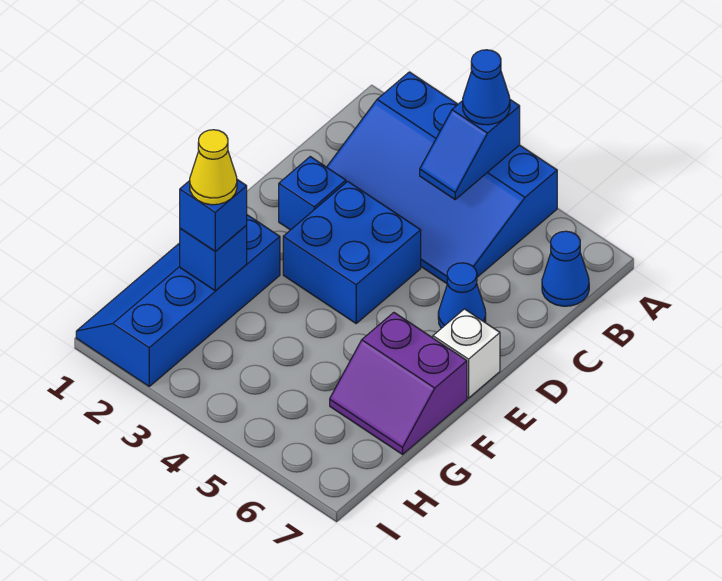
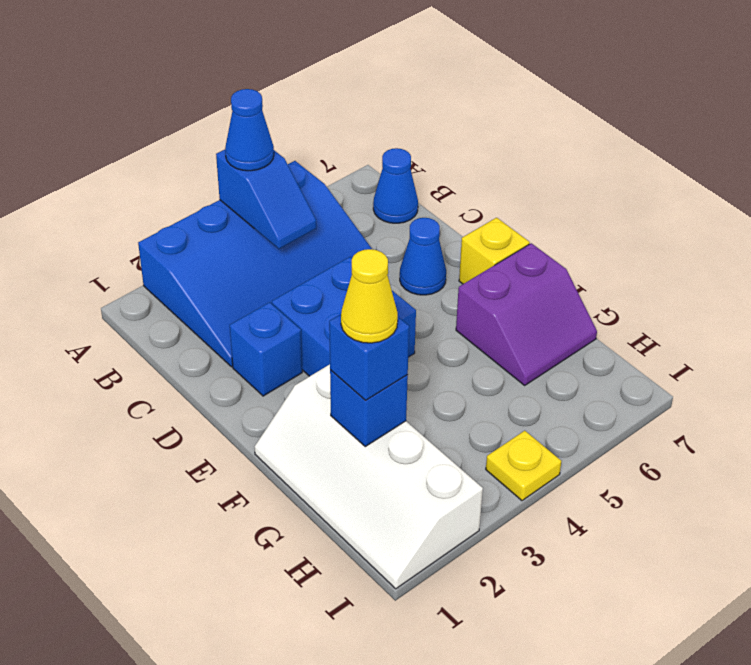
white 1x1 brick [433,309,500,398] -> yellow 1x1 brick [459,218,530,284]
blue 2x4 slope [76,215,280,386] -> white 2x4 slope [254,364,483,589]
none -> yellow 1x1 plate [486,431,561,501]

